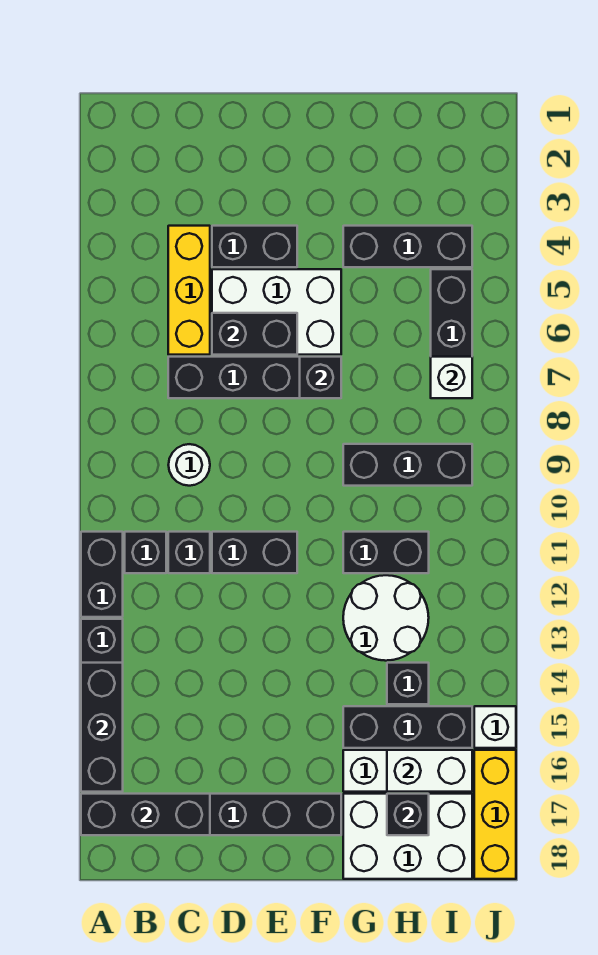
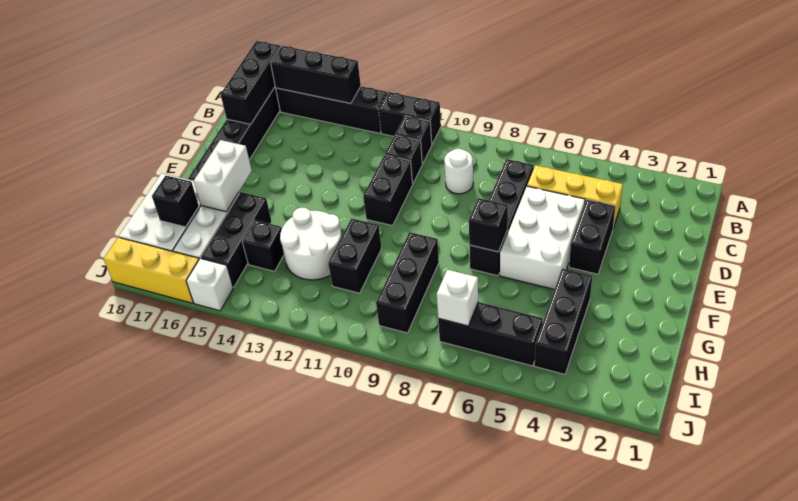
black 1x2 brick [212,313,297,355] -> none
white 1x2 brick [387,750,472,792] -> white 1x2 brick moved to [194,140,252,212]

